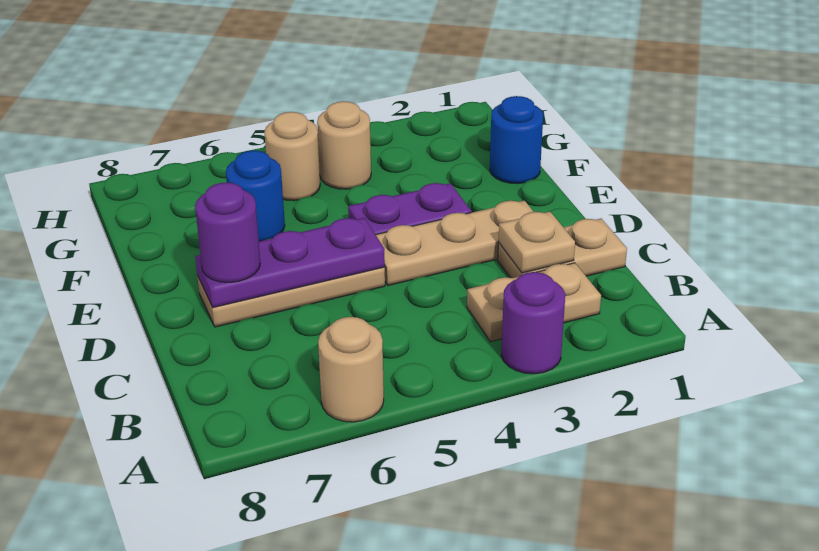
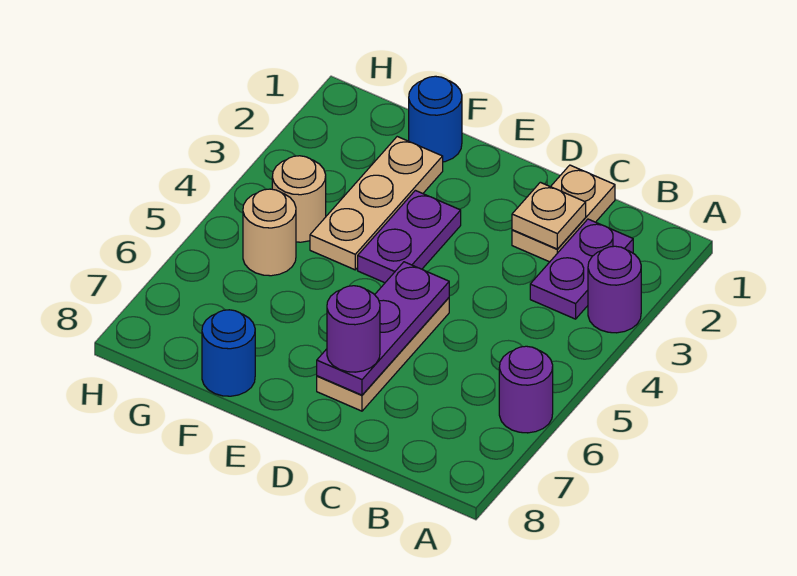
tan 1x1 round brick [318,317,384,422] -> purple 1x1 round brick [499,346,553,433]
tan 1x2 plate [467,263,601,342] -> purple 1x2 plate [530,219,633,319]
tan 1x3 plate [376,201,534,286] -> tan 1x3 plate moved to [310,137,443,270]
blue 1x1 round brick [226,150,285,241] -> blue 1x1 round brick moved to [202,310,255,396]

